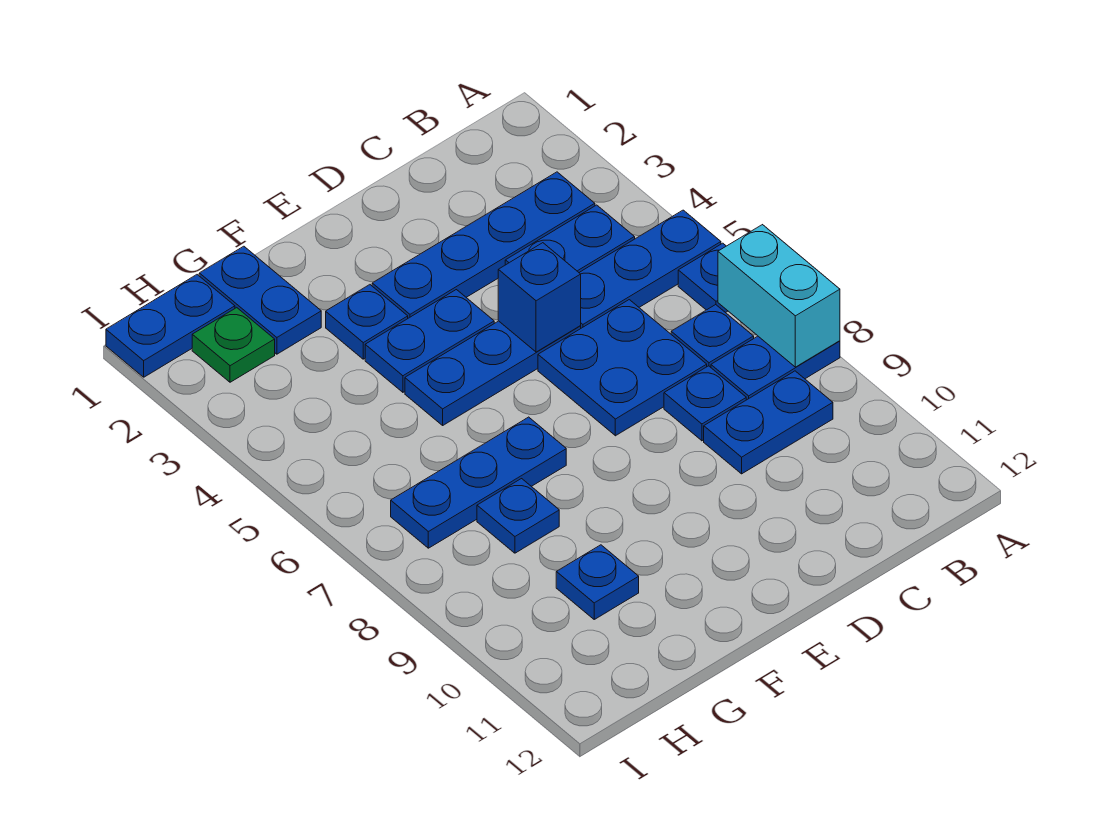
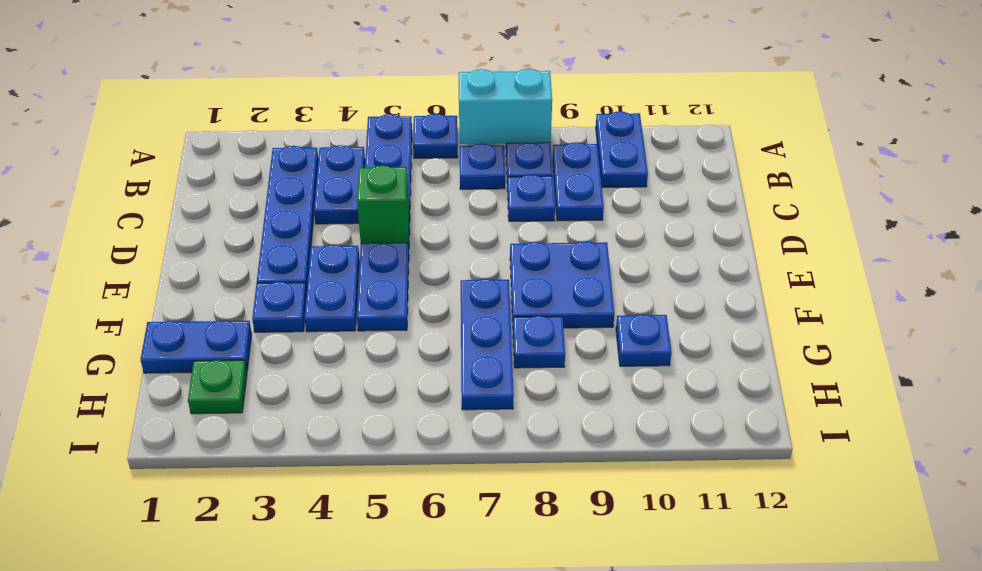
blue 2x2 plate [538,300,707,436] -> blue 2x2 plate moved to [510,241,614,328]
blue 1x1 brick [498,243,581,352] -> green 1x1 brick [357,165,409,244]
blue 1x2 plate [106,275,235,377] -> blue 1x2 plate moved to [596,111,648,188]

